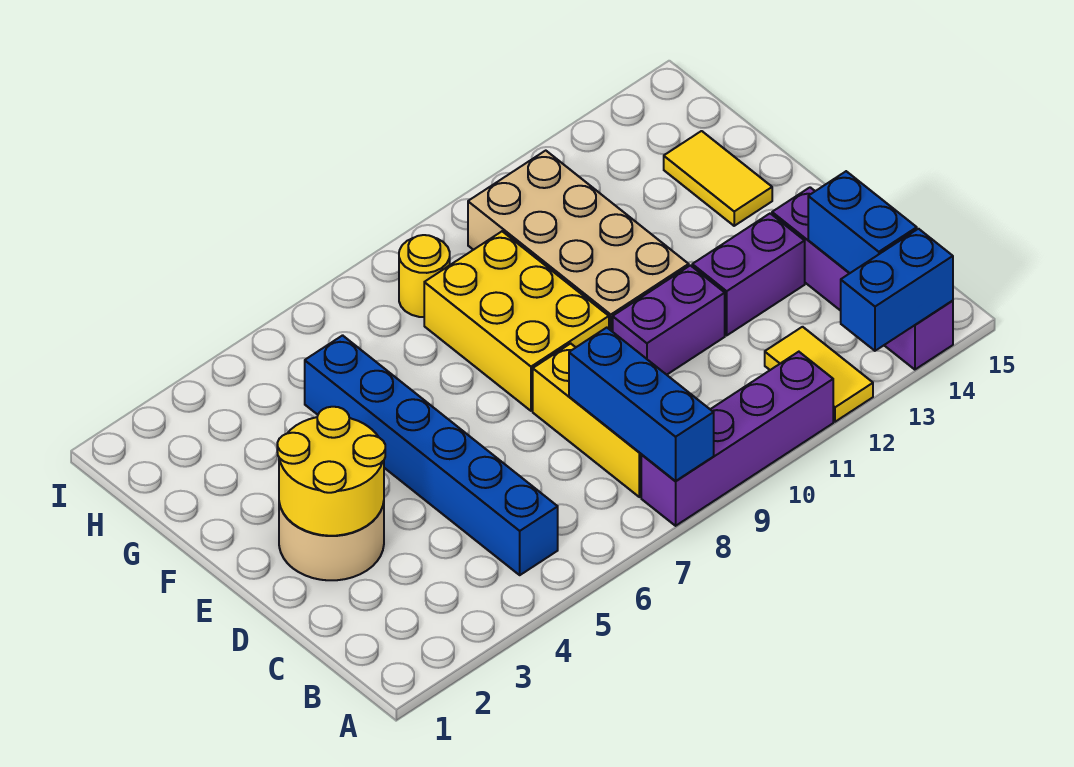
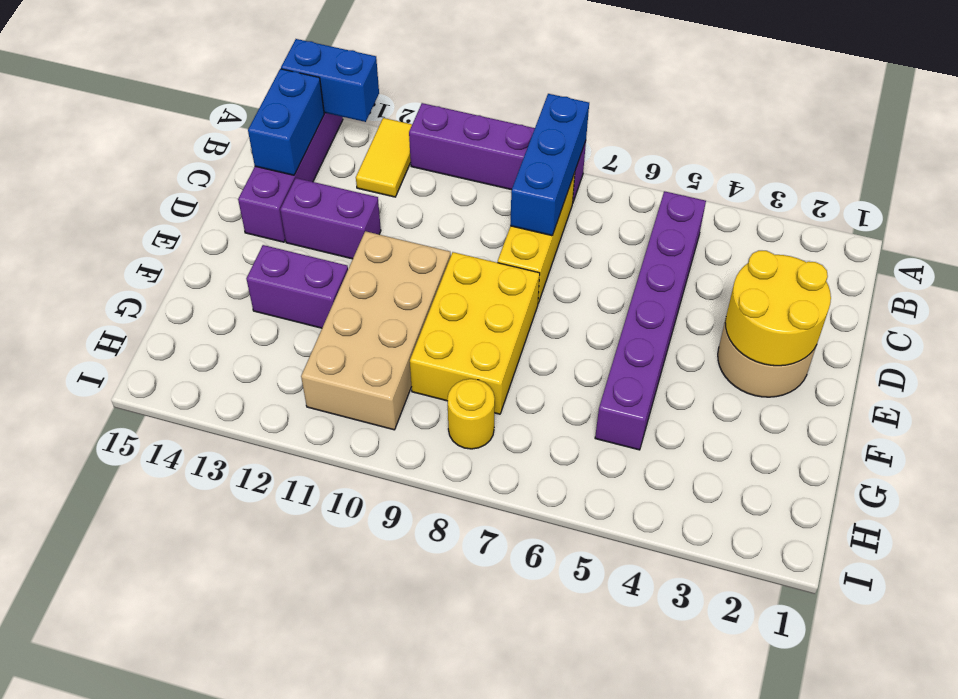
blue 1x6 brick [305,335,558,575] -> purple 1x6 brick [595,191,706,450]
purple 1x2 brick [613,265,725,375] -> purple 1x2 brick moved to [246,245,348,328]
yellow 1x2 tile [664,131,772,226] -> none

